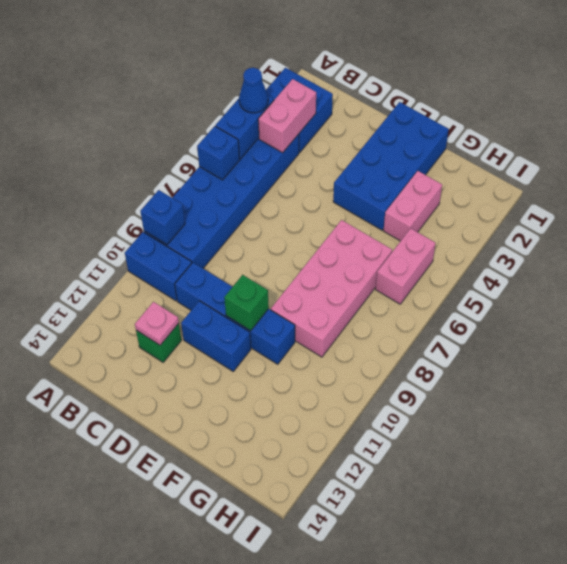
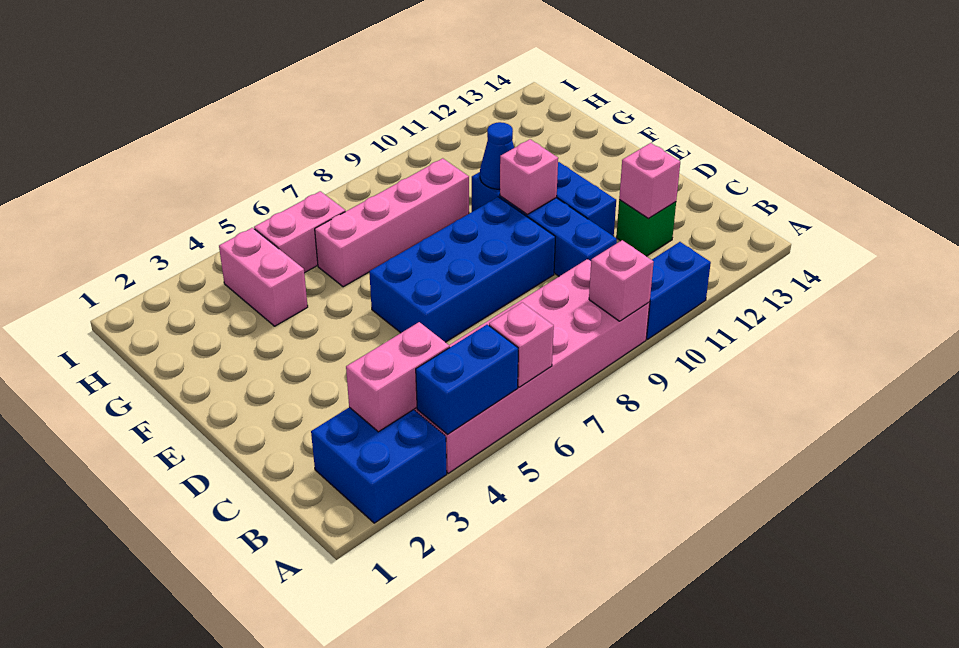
blue 2x6 brick [144,134,299,268] -> pink 2x6 brick [414,259,650,473]
blue 1x1 cone [239,68,268,113] -> blue 1x1 cone moved to [480,122,514,189]
blue 1x1 brick [197,126,240,180] -> pink 1x1 brick [489,302,554,387]
blue 1x1 brick [140,190,185,245] -> pink 1x1 brick [589,240,654,321]
blue 1x2 brick [125,232,192,301] -> blue 1x2 brick turned to [646,242,711,339]
pink 1x1 plate [135,302,179,345] -> pink 1x1 brick [619,143,680,218]
blue 2x4 brick [333,102,449,230] -> blue 2x4 brick moved to [369,197,555,342]
green 1x1 brick [224,275,269,331] -> pink 1x1 brick [500,139,558,214]
pink 2x4 brick [271,220,392,357] -> pink 1x4 brick [315,158,469,287]
pink 1x2 brick [384,171,442,241] -> pink 1x2 brick turned to [219,228,308,326]

